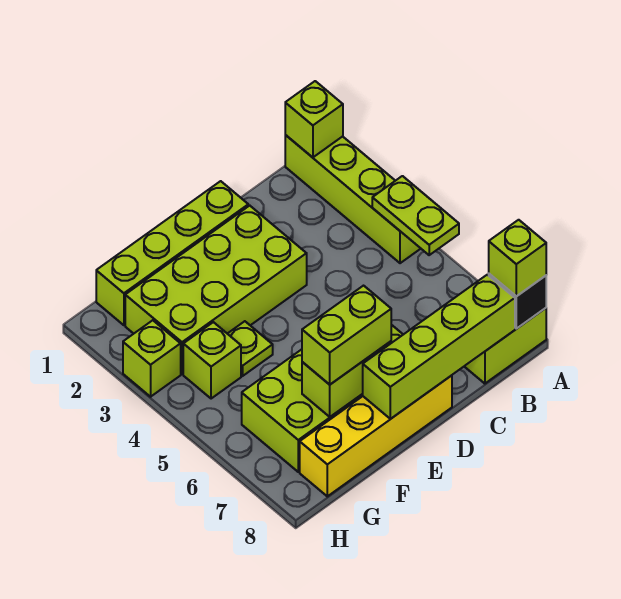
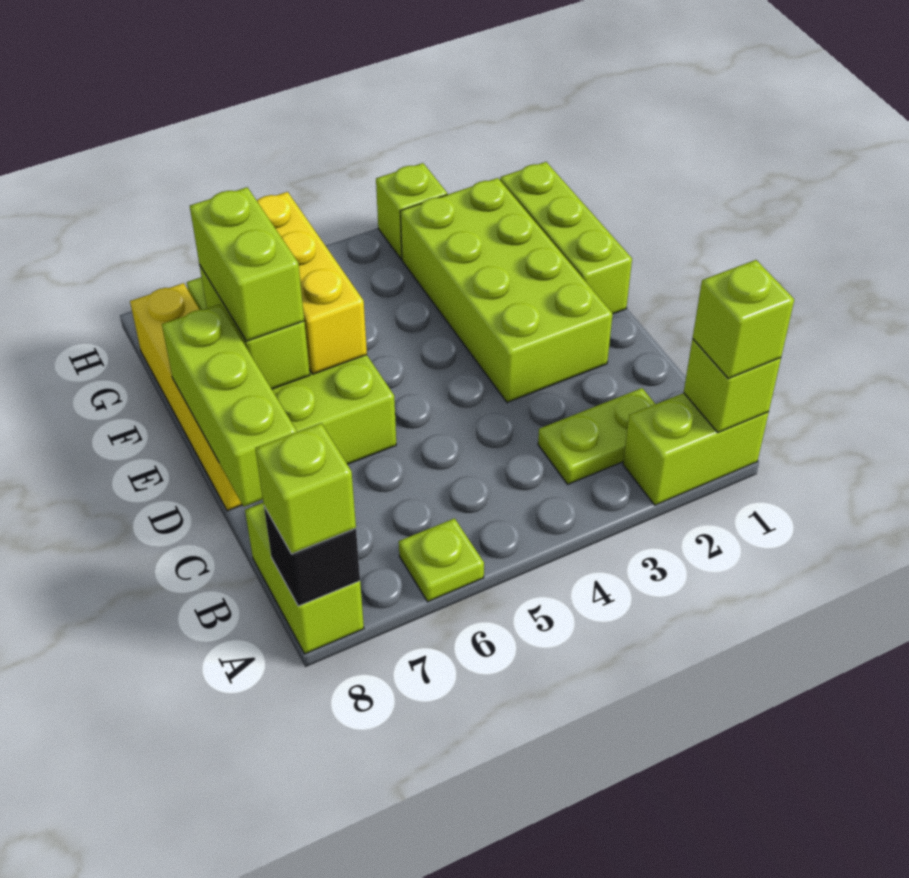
lime 1x4 brick [285,135,421,263] -> lime 1x2 brick [623,393,769,505]
lime 1x2 plate [372,176,459,255] -> lime 1x2 plate moved to [538,388,655,484]
lime 1x4 brick [363,275,515,419] -> lime 1x3 brick [162,304,297,507]
lime 1x4 brick [96,181,248,325] -> lime 1x3 brick [500,162,632,314]
none -> yellow 1x3 brick [257,192,367,374]
lime 1x1 plate [228,321,273,376] -> lime 1x1 plate moved to [399,518,484,602]
lime 1x1 brick [183,322,241,399] -> lime 1x1 brick moved to [693,260,794,378]

